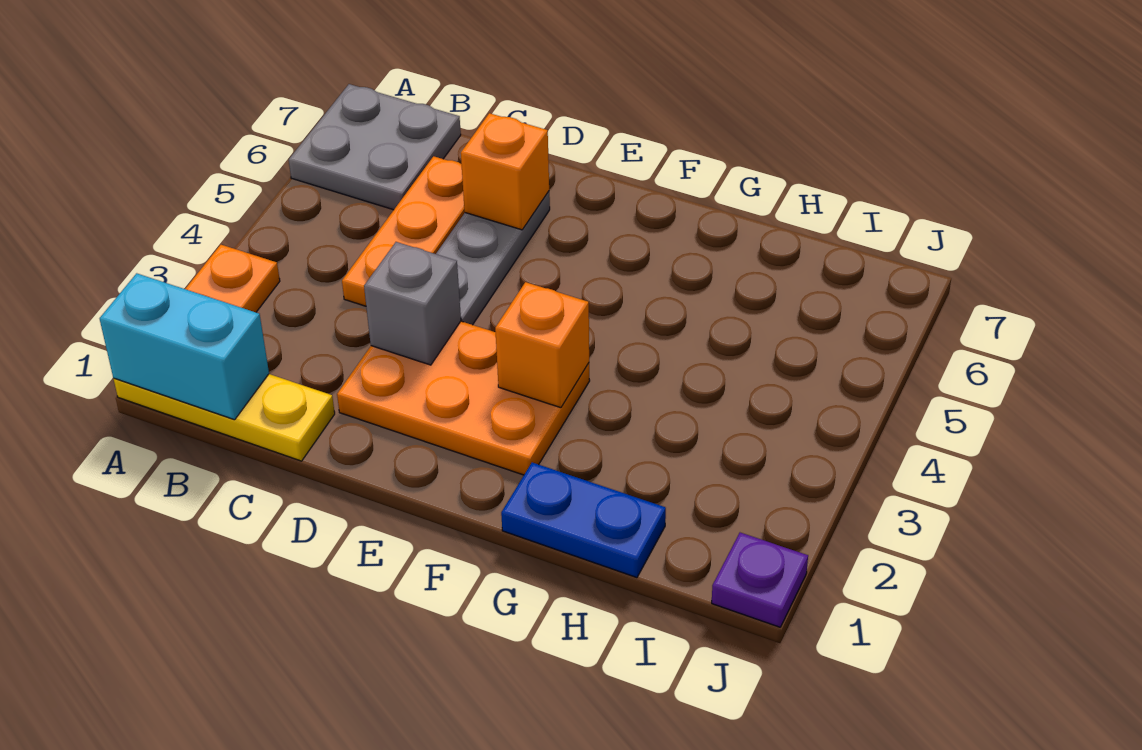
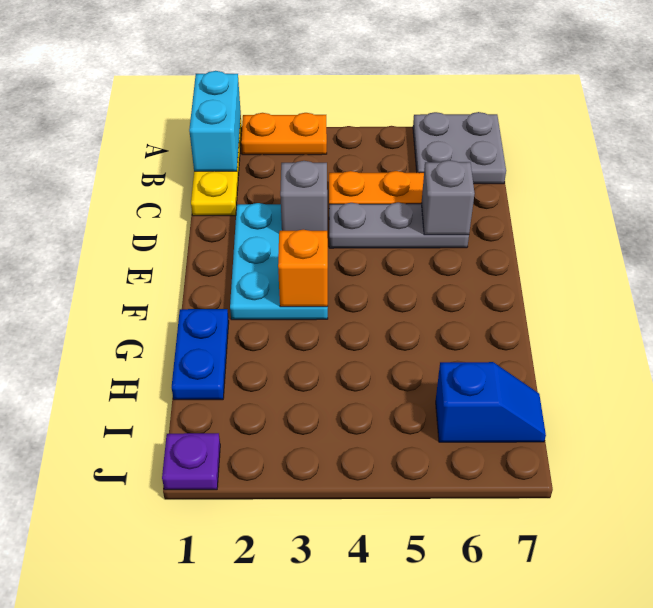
orange 2x3 plate [337,321,590,475] -> cyan 2x3 plate [230,203,328,320]
orange 1x1 brick [461,113,549,230] -> grey 1x1 brick [421,160,475,235]
none -> blue 1x2 slope [436,362,546,442]

